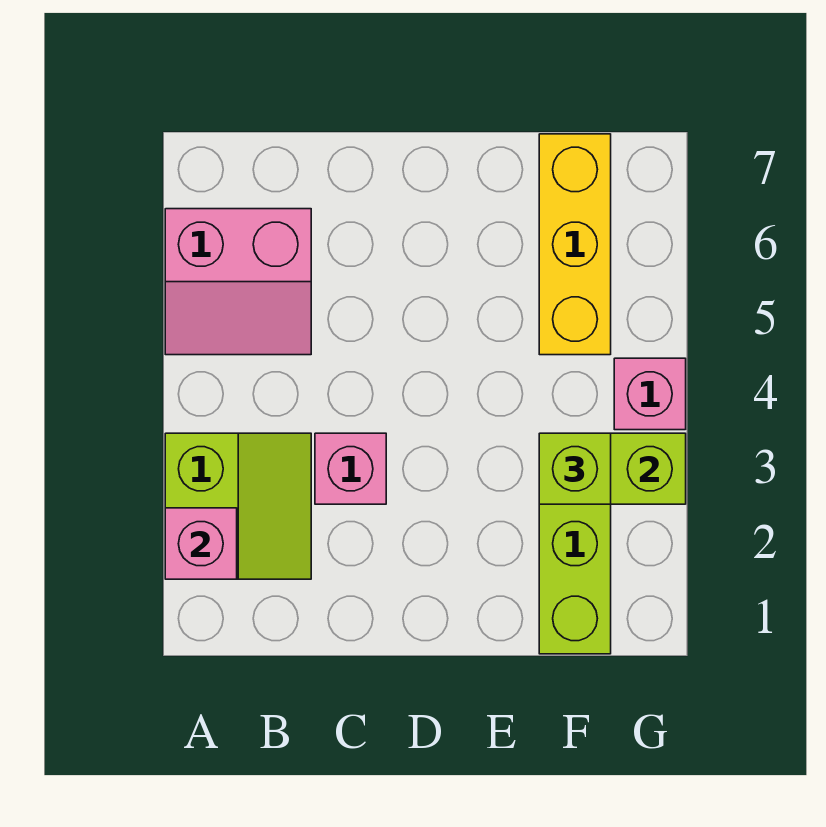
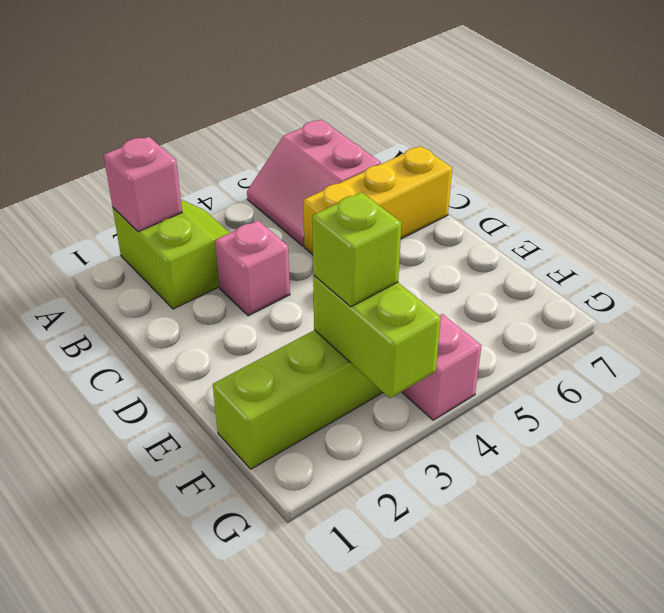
lime 2x2 slope [165,433,311,579] -> lime 2x2 slope turned to [113,200,230,309]
yellow 1x3 brick [539,134,611,355] -> yellow 1x3 brick moved to [303,146,452,255]

